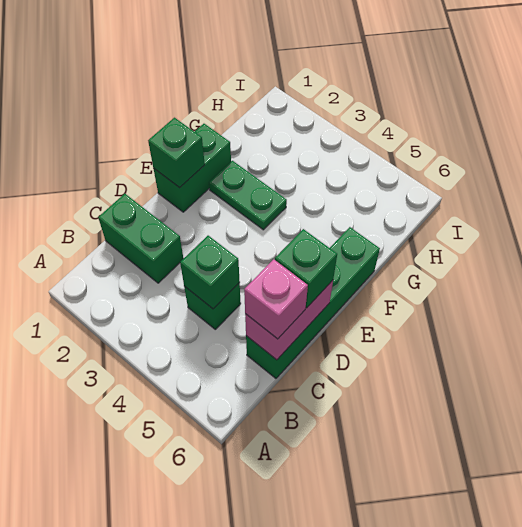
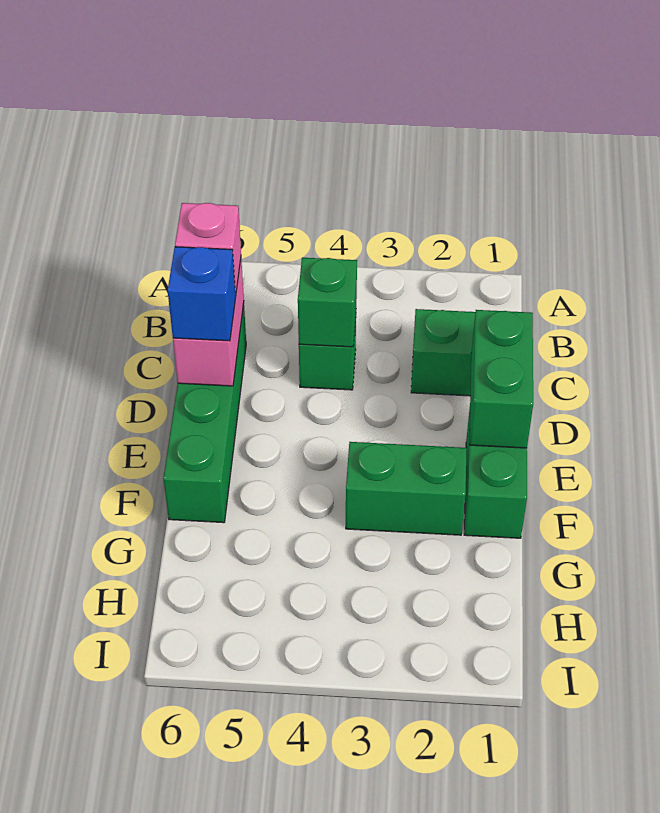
green 1x1 brick [275,229,337,308] -> blue 1x1 brick [168,247,236,341]
green 1x1 brick [148,118,205,188] -> green 1x2 brick [470,310,533,448]
green 1x2 plate [209,161,287,230] -> green 1x2 brick [346,442,467,535]

